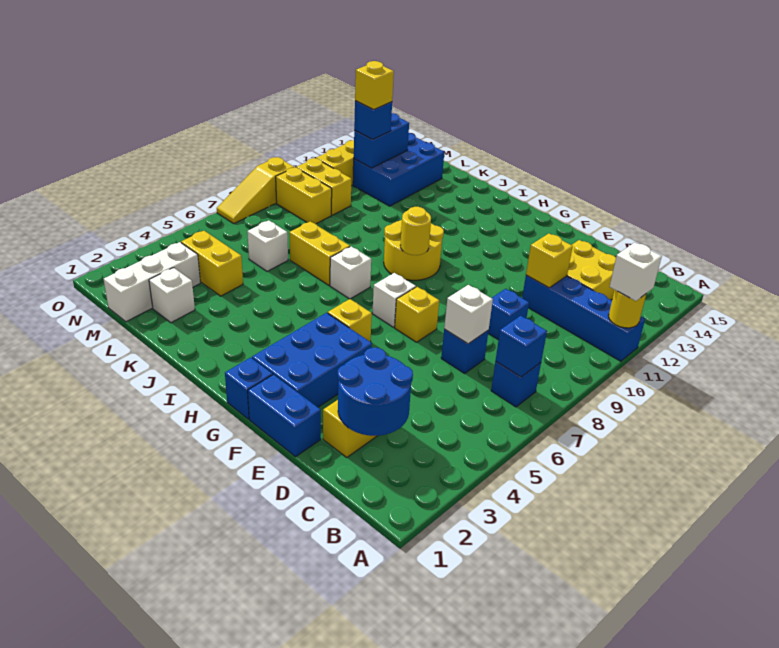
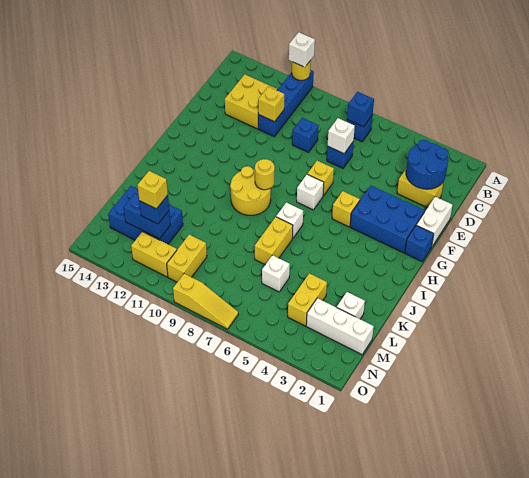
blue 1x2 brick [248,374,321,457] -> white 1x2 brick [417,197,453,246]
yellow 1x2 brick [276,168,332,224] -> none

